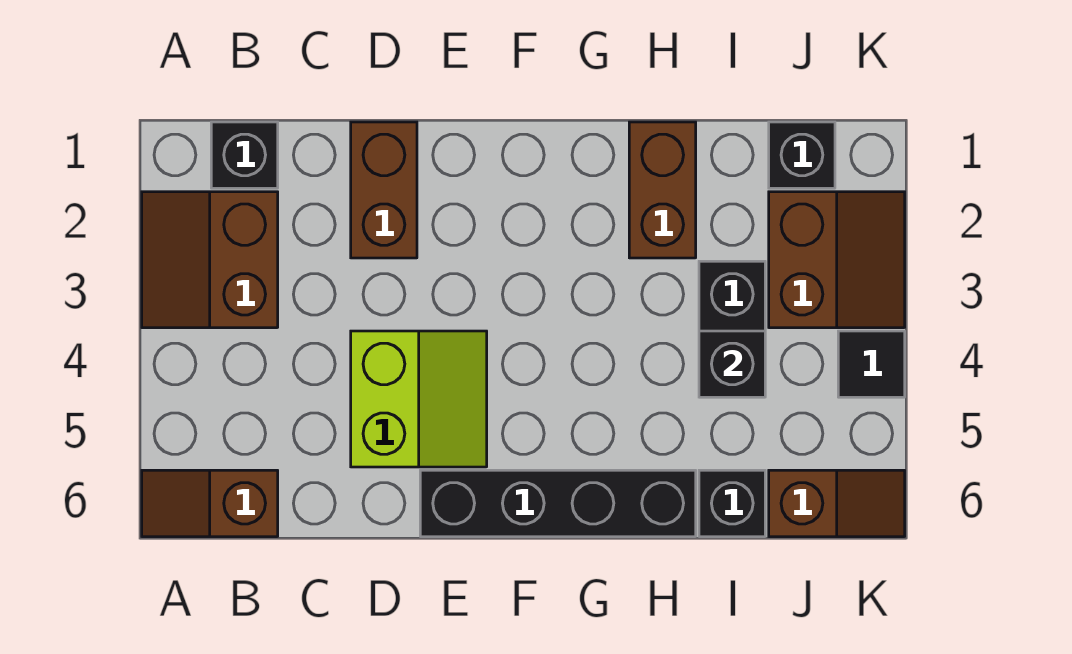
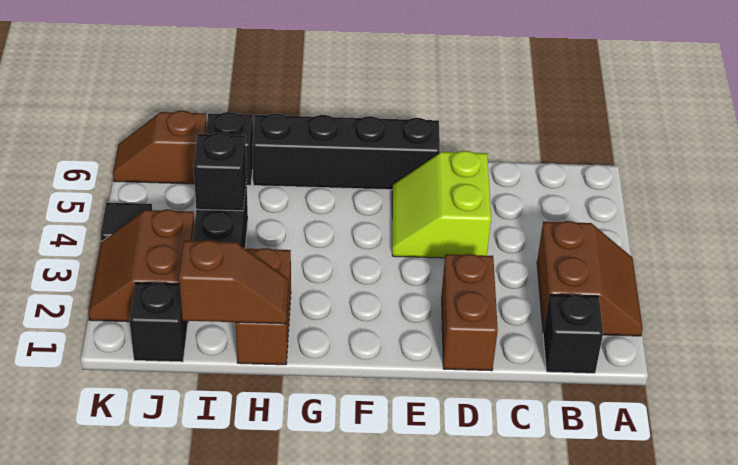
brown 1x2 slope [142,470,278,537] -> brown 1x2 slope moved to [179,240,288,324]

